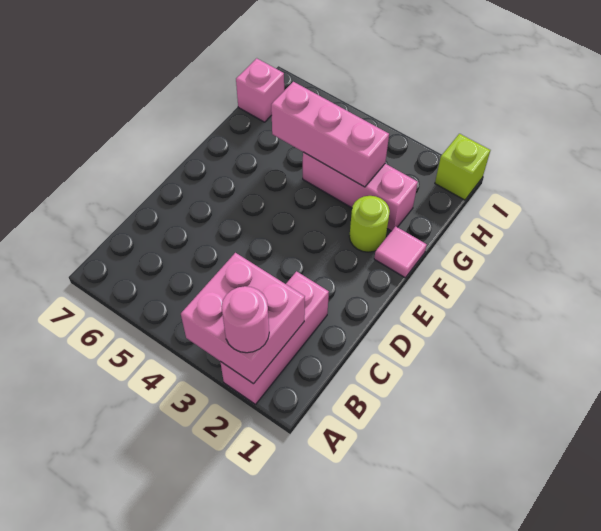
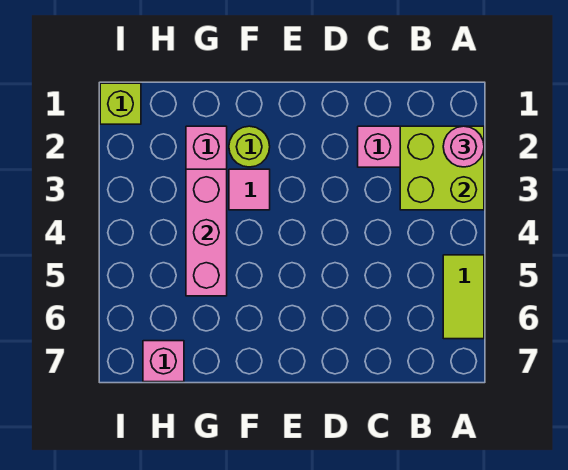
pink 2x2 brick [181,253,305,384] -> lime 2x2 brick [400,126,484,210]
none -> lime 1x2 tile [443,255,484,339]
pink 1x1 tile [374,226,427,278] -> pink 1x1 tile moved to [229,169,270,210]

